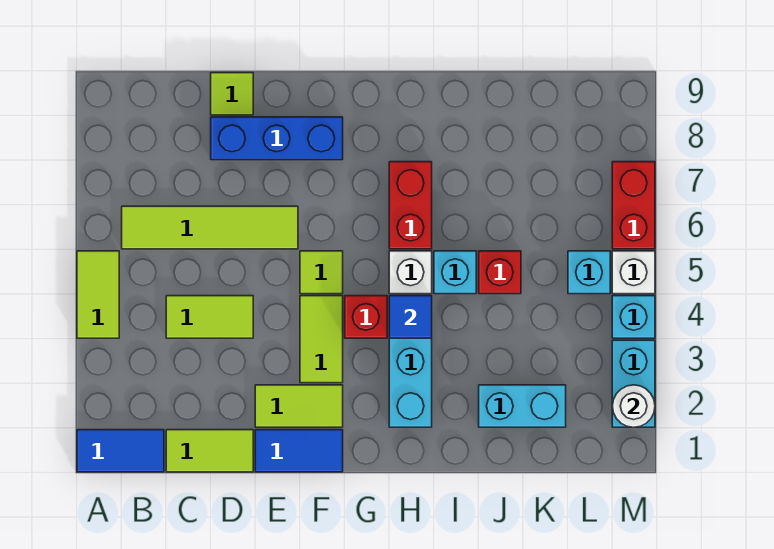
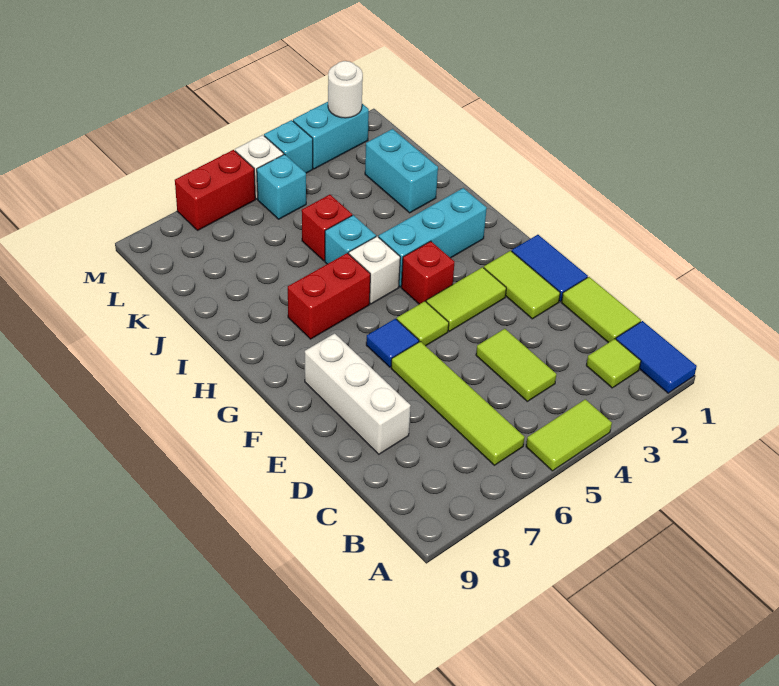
blue 1x3 brick [211,117,343,160] -> white 1x3 brick [305,333,411,454]
lime 1x1 tile [211,73,253,115] -> lime 1x1 tile moved to [586,339,641,388]
blue 1x1 tile [389,296,432,338] -> blue 1x1 tile moved to [366,319,419,367]

